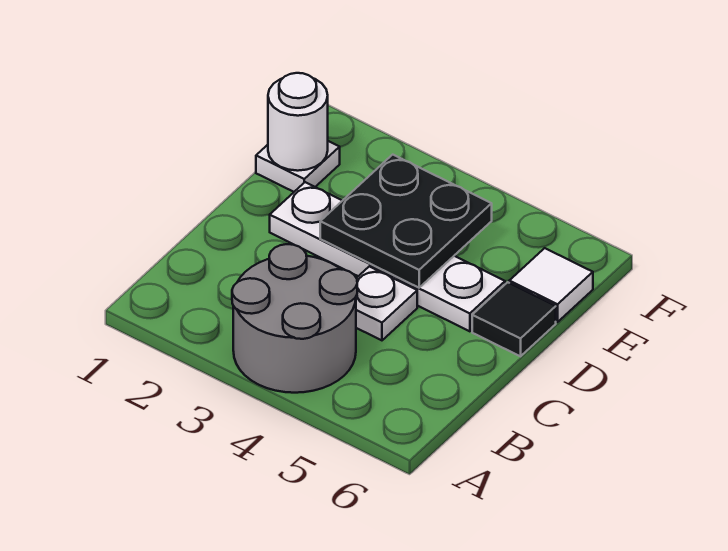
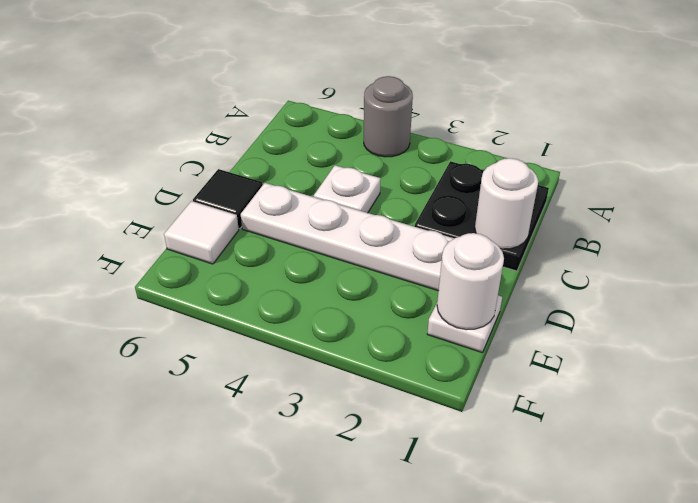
grey 2x2 round brick [232,244,357,393] -> grey 1x1 round brick [364,76,413,157]
none -> white 1x1 round brick [475,158,538,249]
black 2x2 plate [320,155,492,288] -> black 2x2 plate moved to [414,161,549,271]

